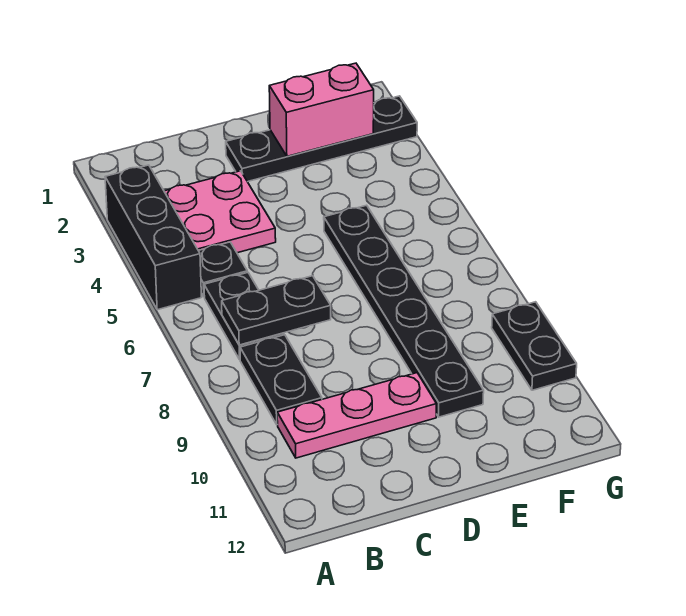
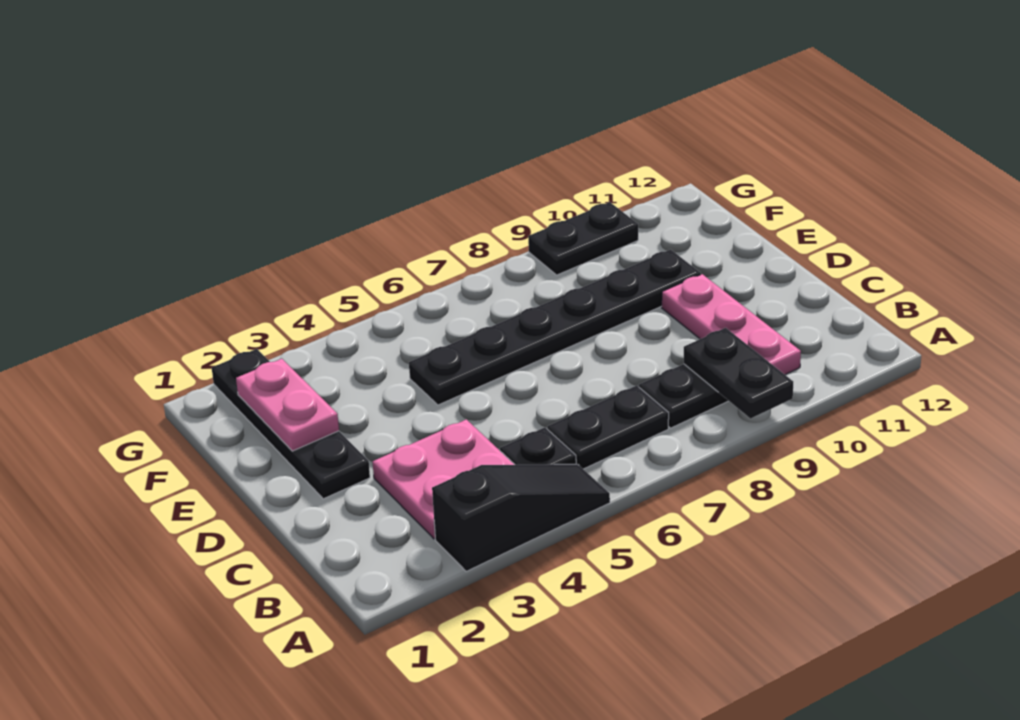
black 1x3 brick [105,165,201,310] -> black 1x3 slope [432,464,610,571]
black 1x2 plate [222,276,331,345] -> black 1x2 plate moved to [684,328,793,419]
pink 1x2 brick [269,63,374,156] -> pink 1x2 plate [236,359,339,451]

